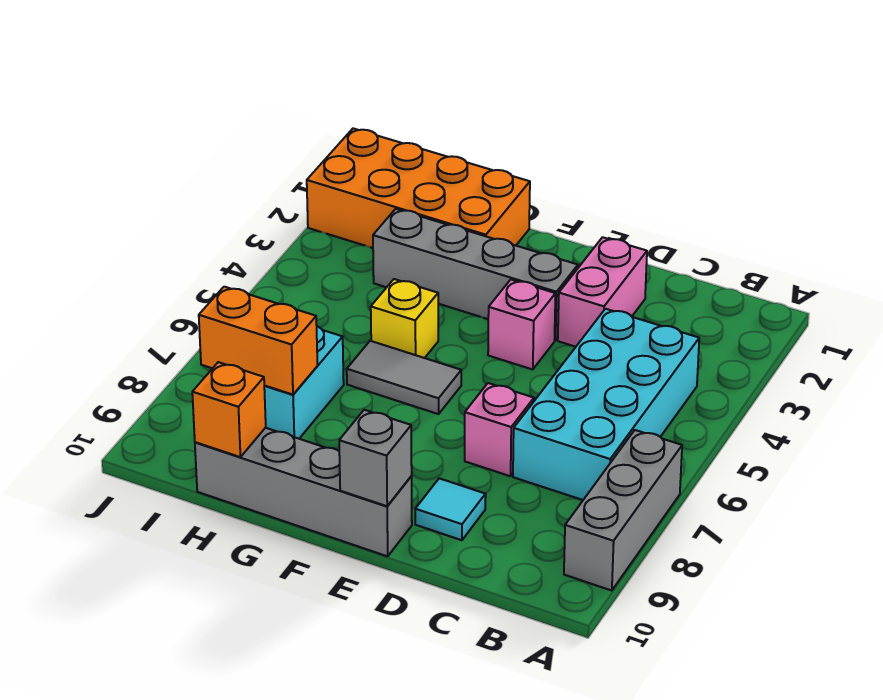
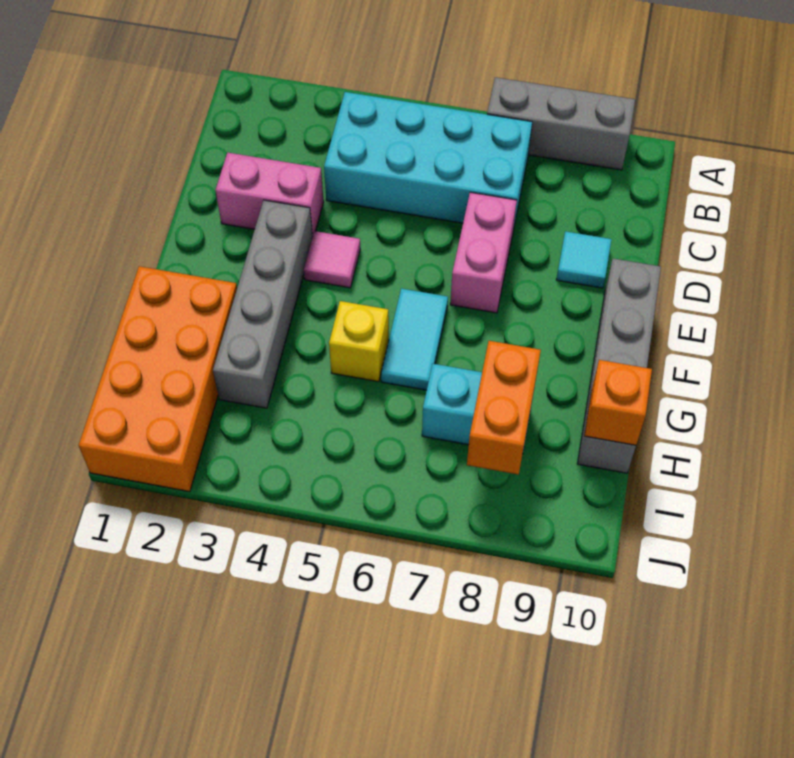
pink 1x1 brick [465,383,534,476] -> pink 1x2 brick [450,192,517,313]
pink 1x1 brick [488,280,555,370] -> pink 1x1 tile [304,231,360,288]
grey 1x1 brick [339,410,412,506] -> none
grey 1x2 tile [347,341,461,414] -> cyan 1x2 tile [381,288,448,390]

